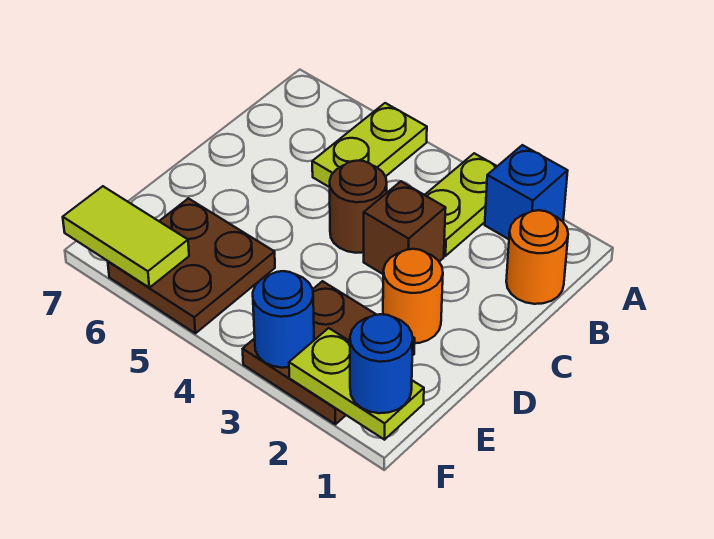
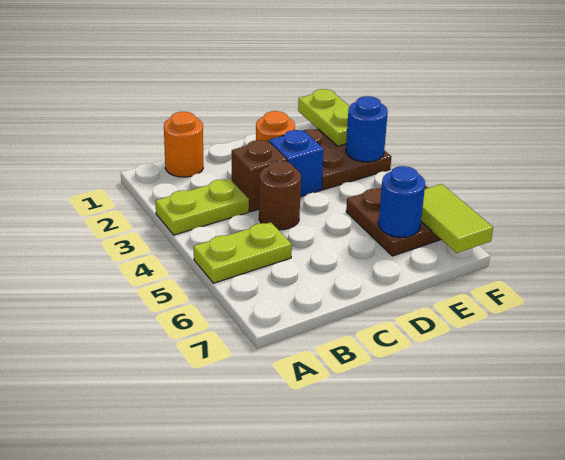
blue 1x1 brick [485,145,568,239] -> blue 1x1 brick moved to [269,130,324,197]
blue 1x1 round brick [350,314,413,413] -> blue 1x1 round brick moved to [379,166,425,237]

